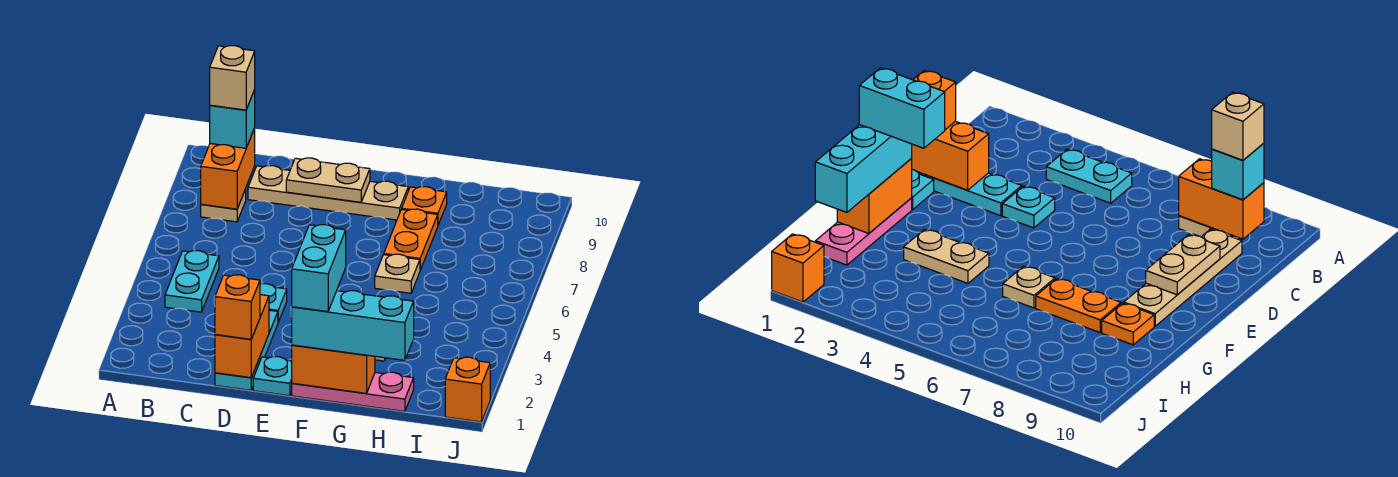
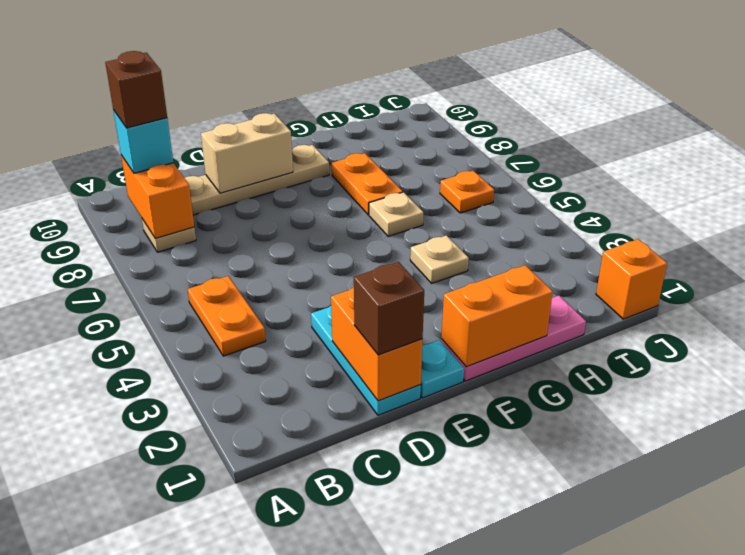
cyan 1x2 plate [165,251,219,312] -> orange 1x2 plate [188,276,266,356]
tan 1x1 brick [210,46,255,110] -> brown 1x1 brick [105,51,167,128]
orange 1x1 brick [215,275,260,339] -> brown 1x1 brick [354,262,424,355]
cyan 1x1 plate [260,284,287,322] -> none
tan 1x2 plate [286,158,370,202] -> tan 1x2 brick [201,113,293,193]
cyan 1x3 brick [292,291,414,360] -> none
cyan 1x2 brick [292,225,346,312] -> none
tan 1x2 plate [904,229,989,283] -> tan 1x1 plate [410,235,469,283]
orange 1x1 plate [402,187,447,225] -> orange 1x1 plate moved to [440,171,494,213]

